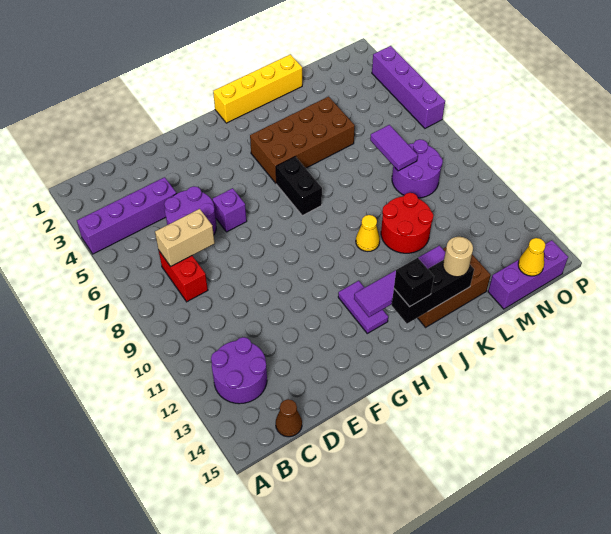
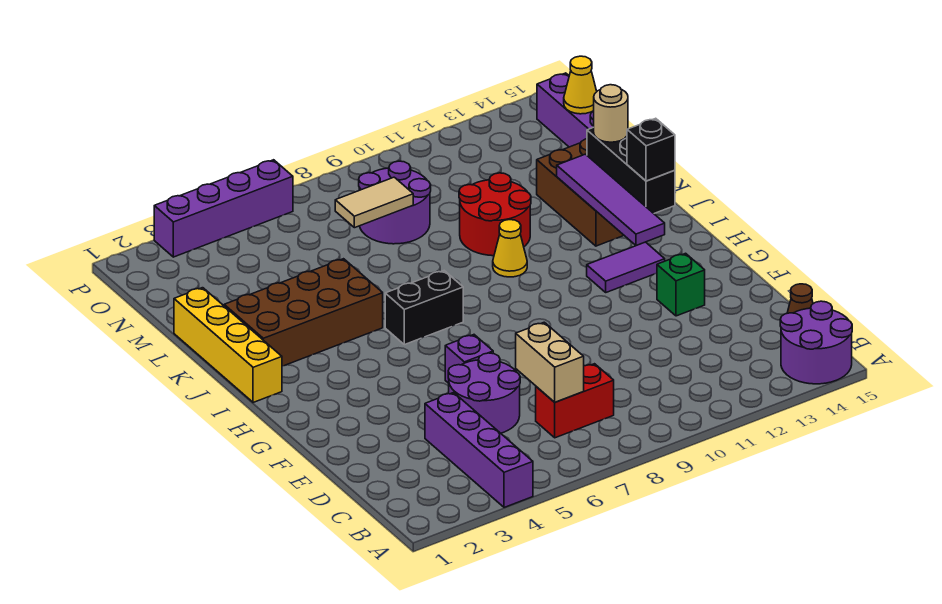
purple 2x2 round brick [211,337,267,404] -> purple 2x2 round brick moved to [780,301,852,384]
none -> green 1x1 brick [657,253,705,316]
brown 2x4 brick [250,97,355,183] -> brown 2x4 brick turned to [224,259,383,366]
purple 1x2 tile [370,125,418,171] -> tan 1x2 tile [335,177,413,228]

